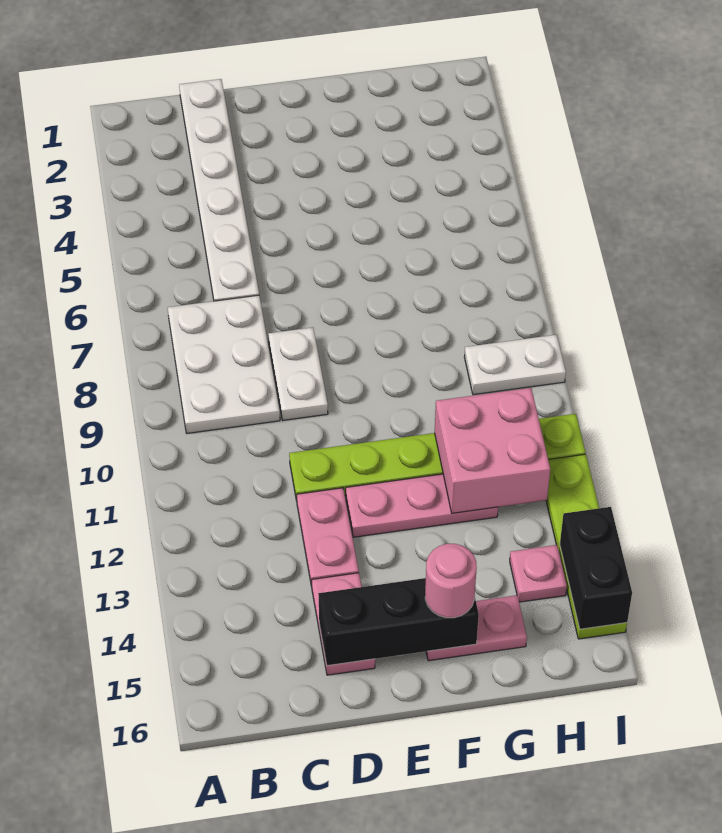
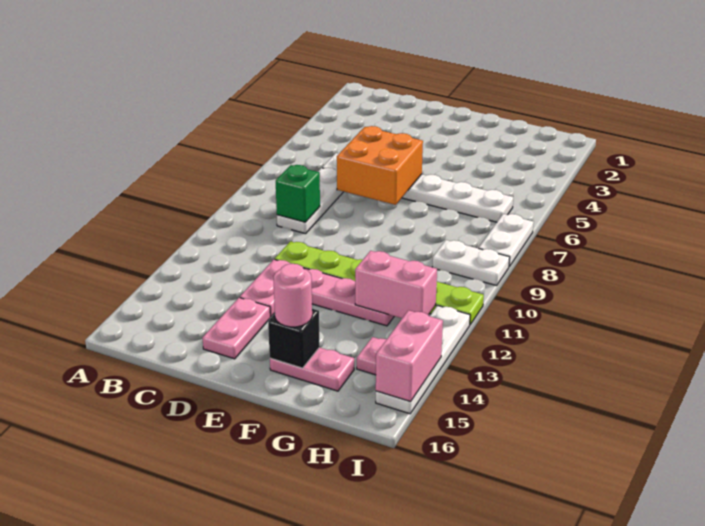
white 2x3 plate [168,295,280,433] -> white 1x3 plate [277,168,344,234]
white 1x6 plate [179,79,259,301] -> white 1x6 plate turned to [322,153,513,222]
none -> green 1x1 brick [276,165,320,222]
none -> orange 2x2 brick [337,126,423,205]
white 1x2 plate [268,327,328,420] -> white 1x2 plate moved to [479,214,534,267]
black 1x3 brick [319,578,479,666] -> black 1x1 brick [268,309,320,368]
pink 2x2 brick [435,388,550,513] -> pink 1x2 brick [355,251,437,318]
lime 1x4 plate [546,454,627,639] -> white 1x4 plate [376,306,470,414]
black 1x2 brick [560,507,632,629] -> pink 1x2 brick [376,310,443,401]

